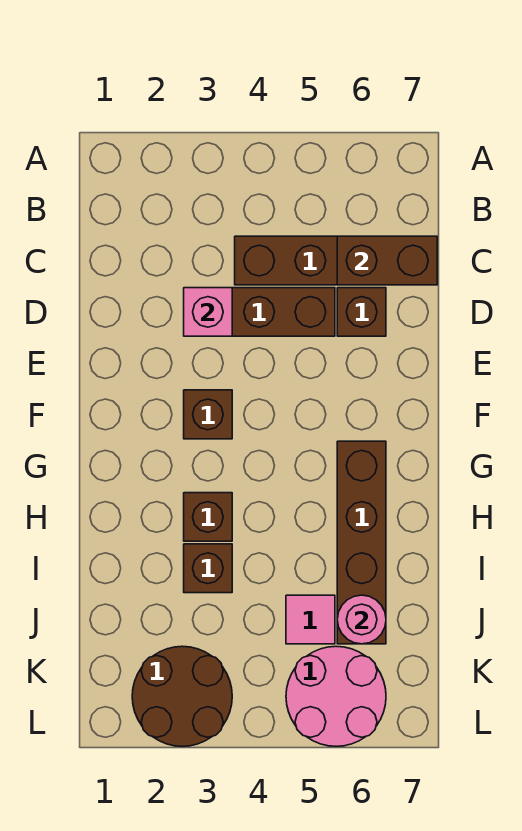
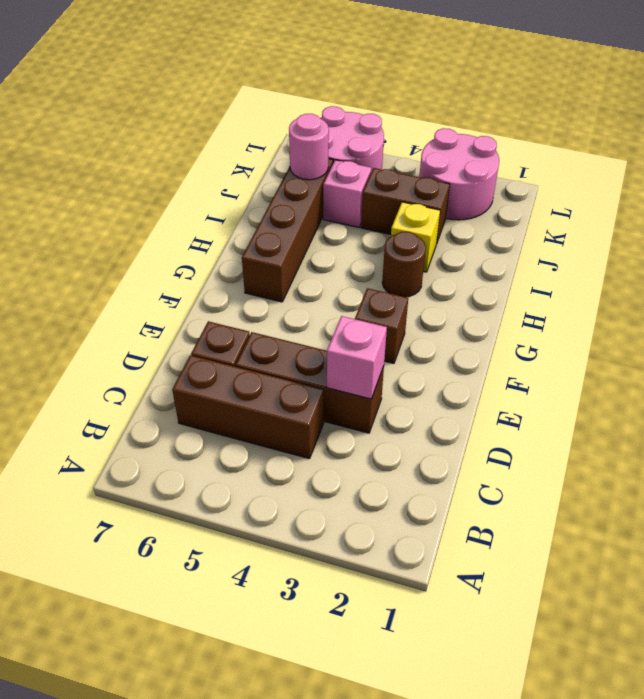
brown 1x2 brick [337,236,437,285] -> brown 1x2 brick moved to [361,168,450,244]
brown 1x1 brick [184,493,232,541] -> brown 1x1 round brick [382,232,426,297]
brown 1x1 brick [184,544,232,593] -> yellow 1x1 brick [391,202,440,272]
pink 1x1 tile [286,595,335,644] -> pink 1x1 brick [323,160,371,227]
brown 2x2 round brick [132,646,232,747] -> pink 2x2 round brick [419,128,499,220]

